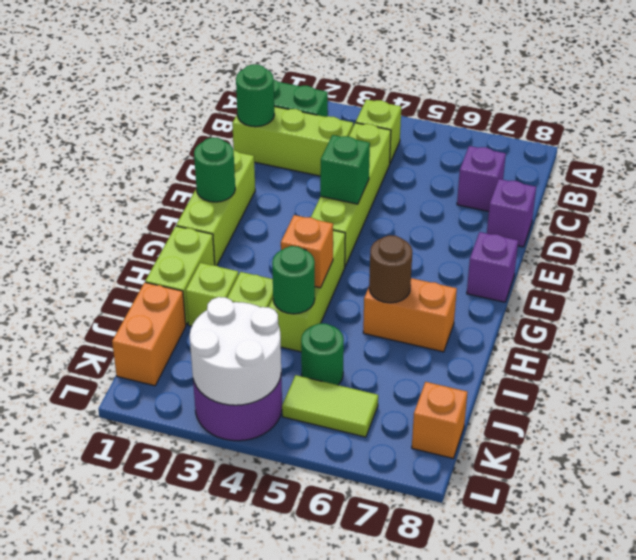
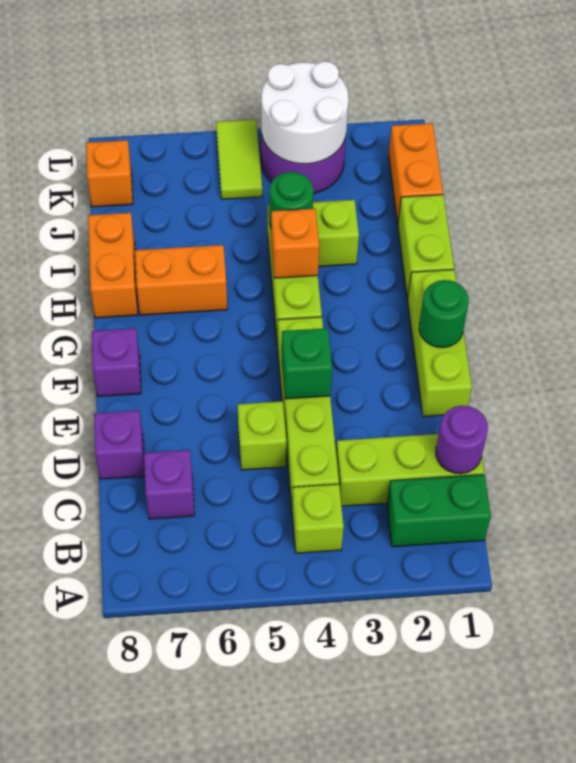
green 1x1 round brick [236,64,274,127] -> purple 1x1 round brick [436,405,488,474]
brown 1x1 round brick [369,235,412,303] -> none
none -> orange 1x2 brick [88,213,138,318]
lime 1x1 brick [186,263,238,326] -> lime 1x1 brick moved to [238,401,286,470]
green 1x1 round brick [301,323,344,385] -> none
lime 1x2 tile [282,375,378,437] -> lime 1x2 tile turned to [216,119,262,199]

